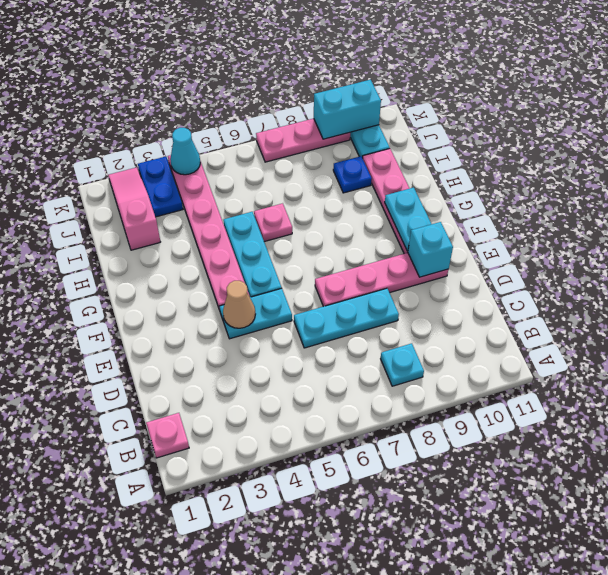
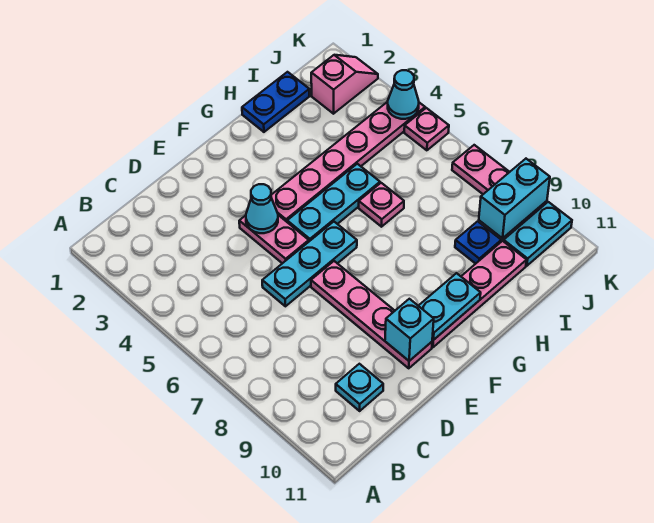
pink 1x1 plate [146,413,189,458] -> pink 1x1 plate moved to [404,108,449,150]
cyan 1x1 plate [381,343,424,386] -> cyan 1x1 plate moved to [336,364,383,411]
cyan 1x3 plate [294,288,399,348] -> cyan 1x3 plate turned to [262,222,357,306]
cyan 1x2 plate [219,288,292,339] -> pink 1x2 plate [239,215,309,263]
tan 1x1 cone [223,281,255,328] -> cyan 1x1 cone [246,184,278,233]
pink 1x3 slope [108,167,160,250] -> pink 1x2 slope [311,55,378,114]
blue 1x2 plate [138,157,183,217] -> blue 1x2 plate moved to [242,72,309,132]
cyan 1x2 brick [314,80,381,139] -> cyan 1x2 brick turned to [479,159,550,238]

